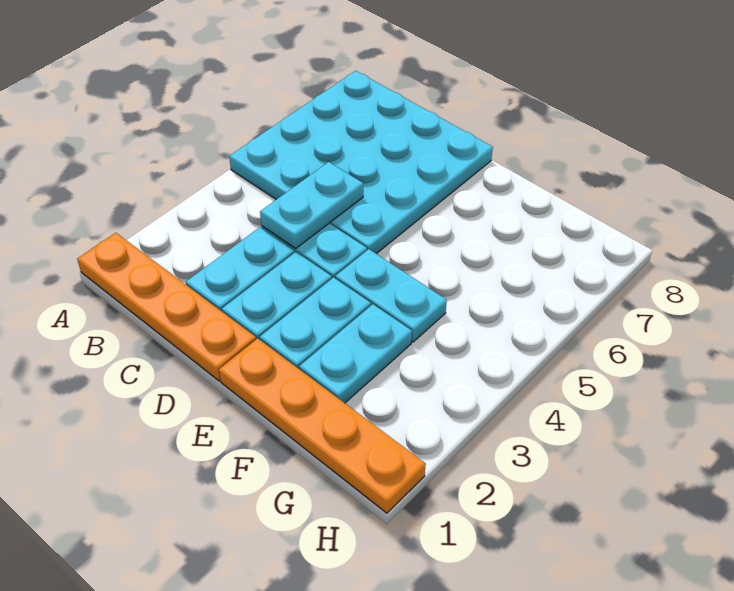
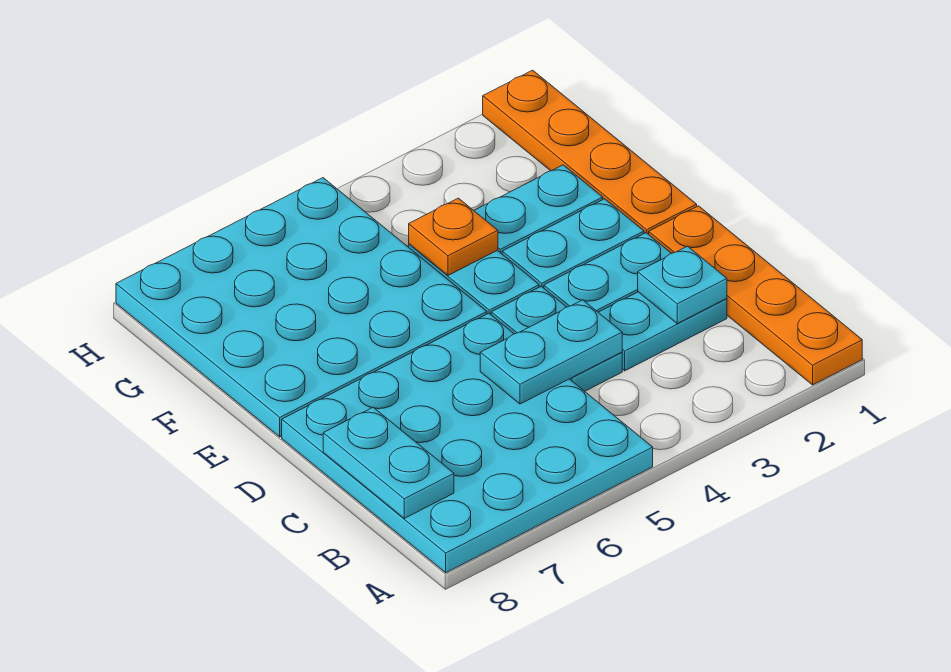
none -> cyan 1x2 plate [323,407,454,518]
none -> cyan 1x1 plate [638,246,727,323]
none -> cyan 4x4 plate [116,178,487,437]
none -> orange 1x1 plate [409,198,498,275]

